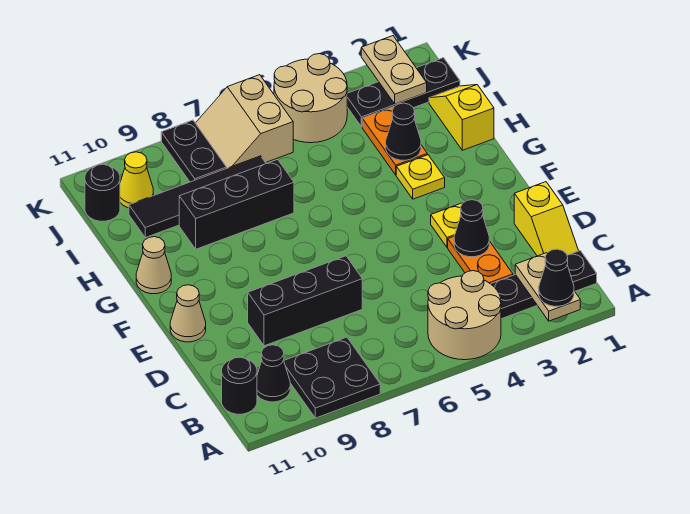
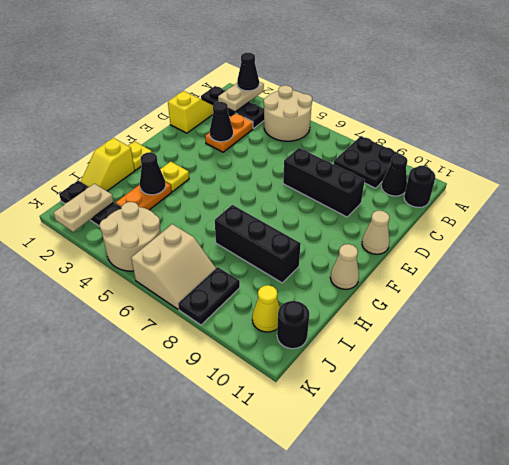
yellow 1x1 plate [431,203,462,247] -> yellow 1x1 plate moved to [128,142,152,170]
black 1x4 tile [129,156,266,238] -> none

